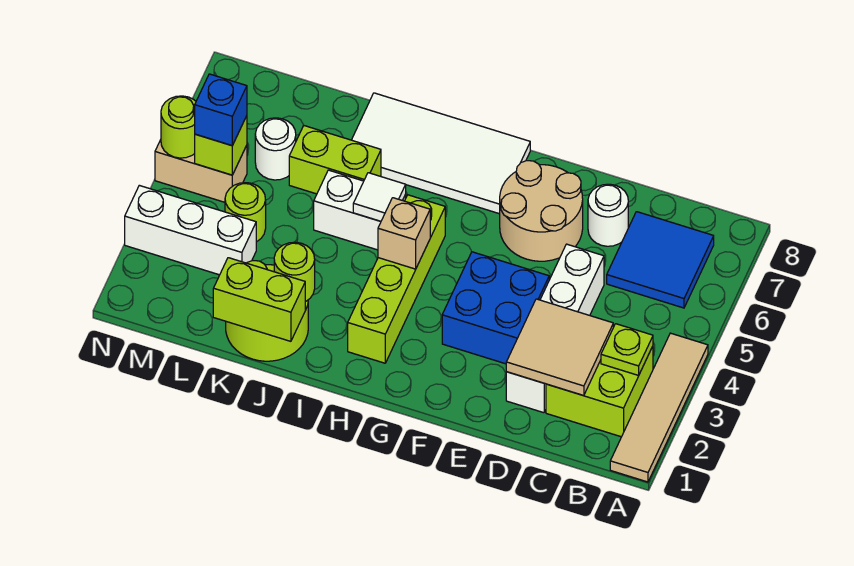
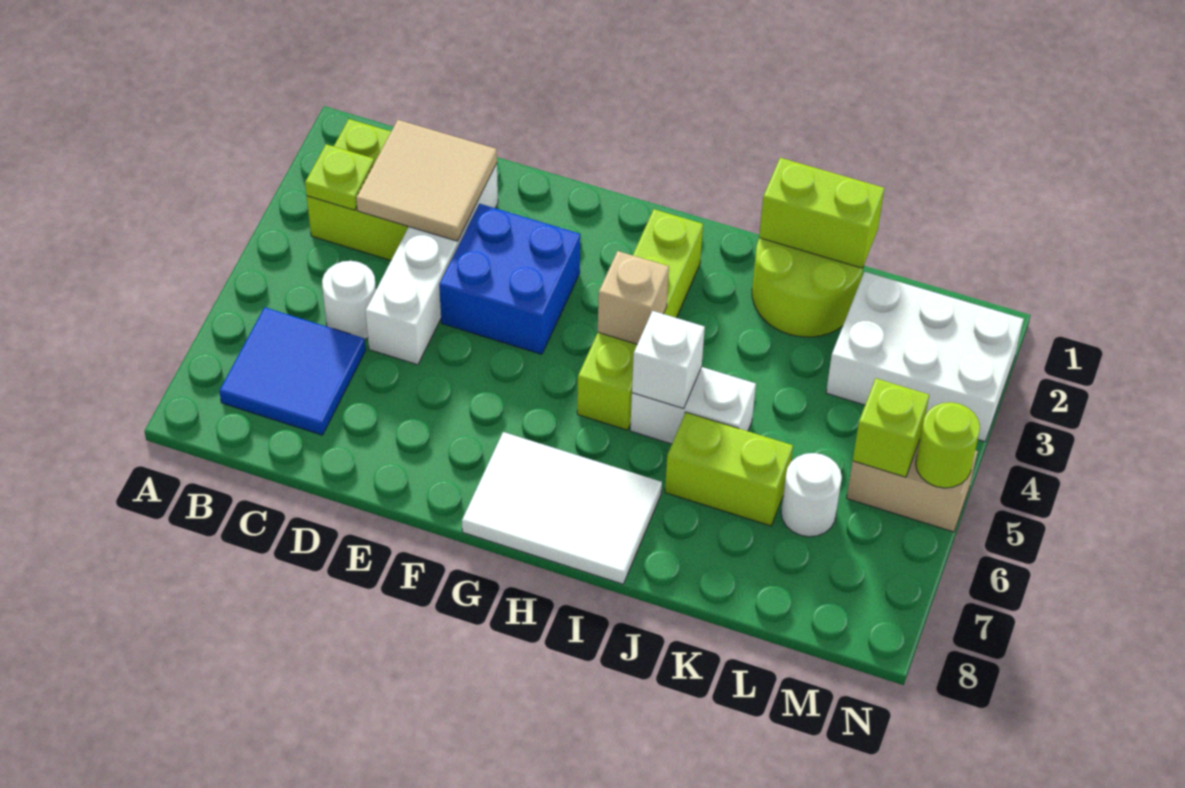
tan 1x4 tile [610,333,708,482] -> none
white 1x1 round brick [588,184,628,246] -> white 1x1 round brick moved to [322,261,376,340]
tan 2x2 round brick [500,161,583,261] -> none
white 2x4 tile [352,93,530,214] -> white 2x3 tile [462,432,662,584]
white 1x1 tile [353,173,406,221] -> white 1x1 brick [632,311,705,409]
lime 1x1 round brick [274,242,315,302] -> none
white 1x3 brick [125,185,256,275] -> white 2x3 brick [826,272,1024,442]
lime 1x1 round brick [225,183,266,242] -> none
blue 1x1 brick [195,74,247,145] -> none

